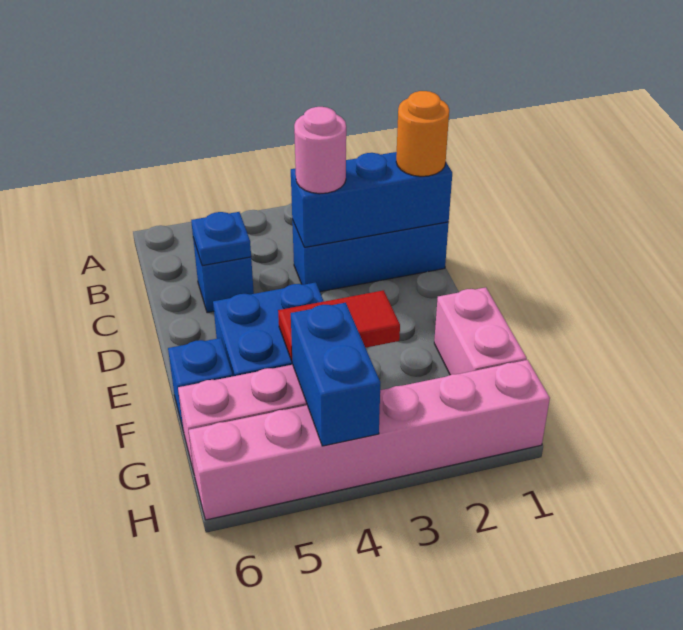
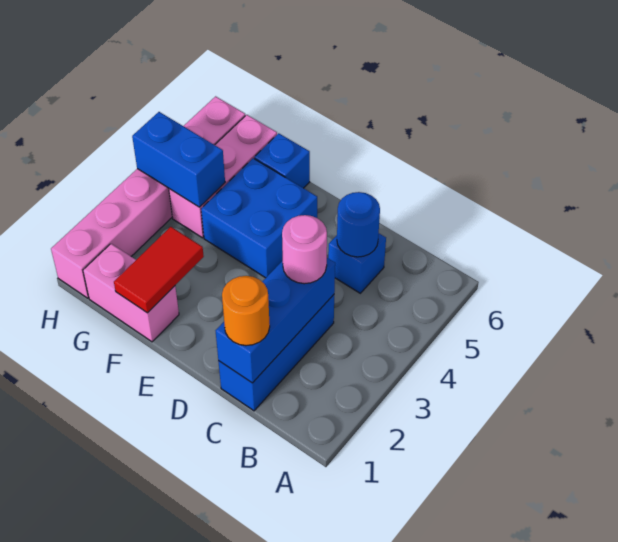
blue 1x1 plate [191,212,251,266] -> blue 1x1 round brick [337,192,380,257]
red 1x2 tile [278,290,400,361] -> red 1x2 tile moved to [114,227,204,313]

